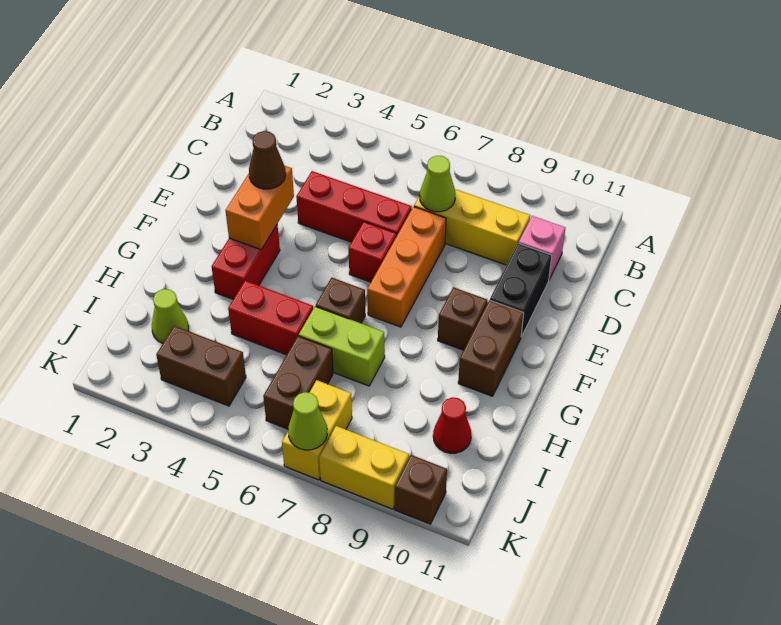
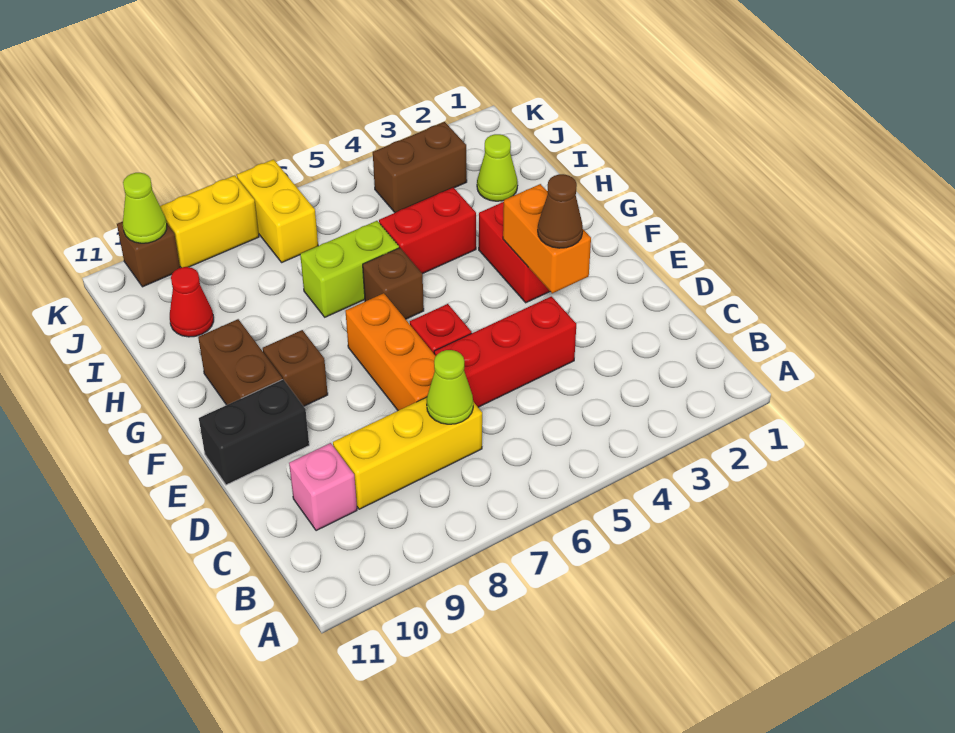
black 1x2 brick [490,243,552,337] -> black 1x2 brick turned to [199,379,309,485]
brown 1x2 brick [263,336,333,429] -> none
lime 1x1 cone [288,392,327,450] -> lime 1x1 cone moved to [123,173,167,243]

